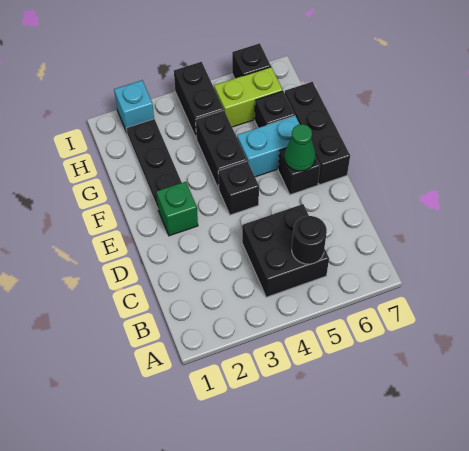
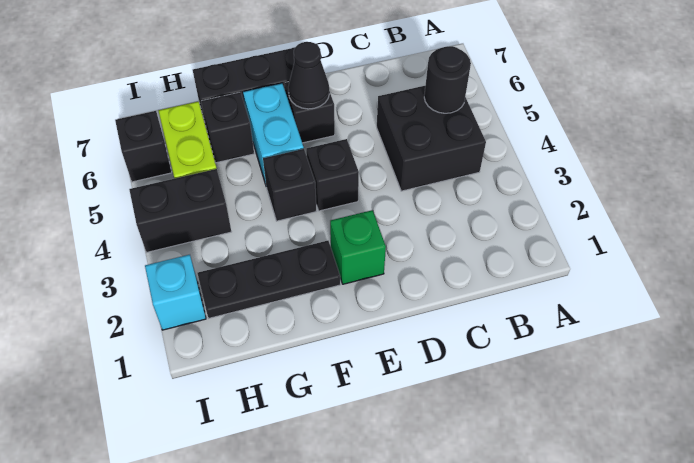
green 1x1 cone [284,124,316,171] -> black 1x1 cone [288,42,329,109]
black 1x2 brick [196,110,247,189] -> black 1x1 brick [263,149,316,221]

